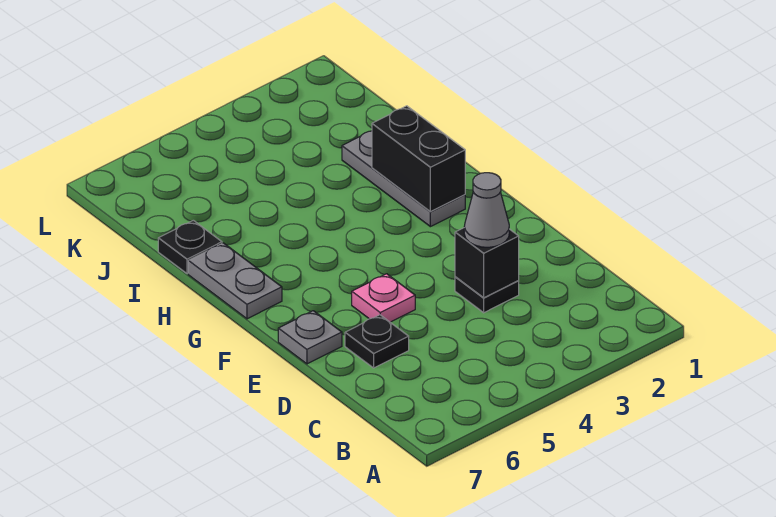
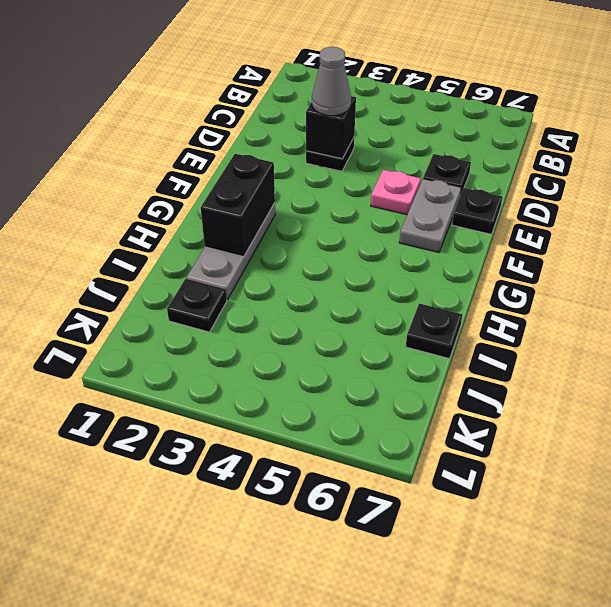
grey 1x1 plate [278,311,342,364] -> black 1x1 plate [452,188,502,234]
grey 1x2 plate [188,243,282,319] -> grey 1x2 plate moved to [399,179,461,253]
none -> black 1x1 plate [167,279,227,332]

